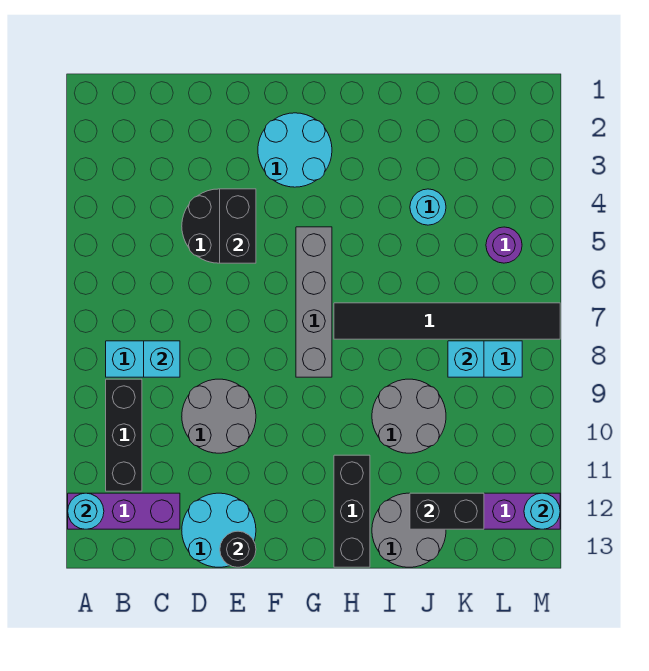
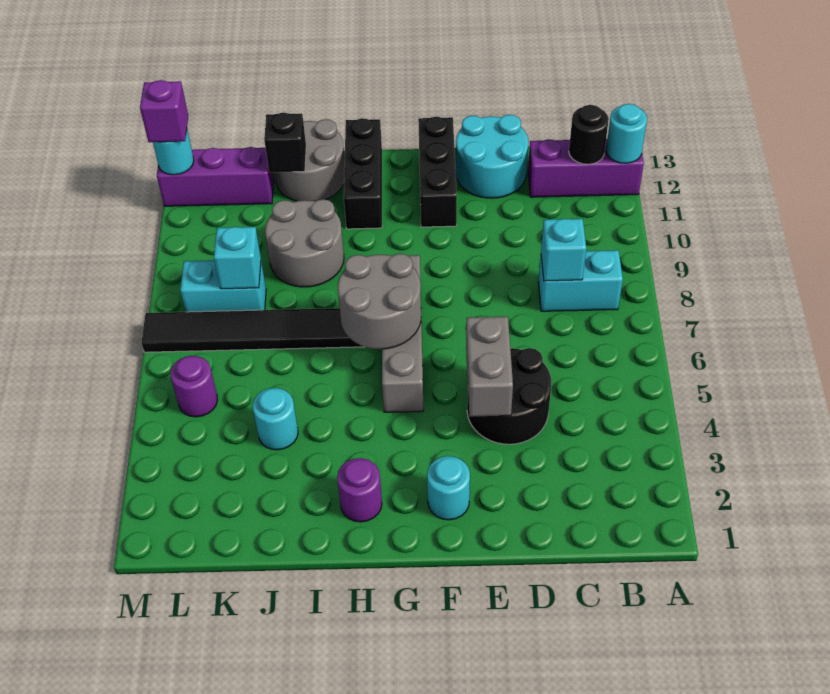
black 1x3 brick [106,379,142,491] -> black 1x3 brick moved to [418,117,457,227]
grey 2x2 round brick [182,379,256,453] -> grey 2x2 round brick moved to [338,254,421,349]
black 1x2 brick [220,189,256,263] -> grey 1x2 brick [466,317,513,417]
black 1x1 round brick [220,531,256,567] -> black 1x1 round brick moved to [569,105,609,164]
cyan 2x2 round brick [258,113,332,187] -> cyan 1x1 round brick [427,456,470,520]
none -> purple 1x1 round brick [337,458,382,522]
black 1x2 brick [410,493,484,529] -> black 1x1 brick [264,113,306,172]
none -> purple 1x1 brick [140,80,188,142]

